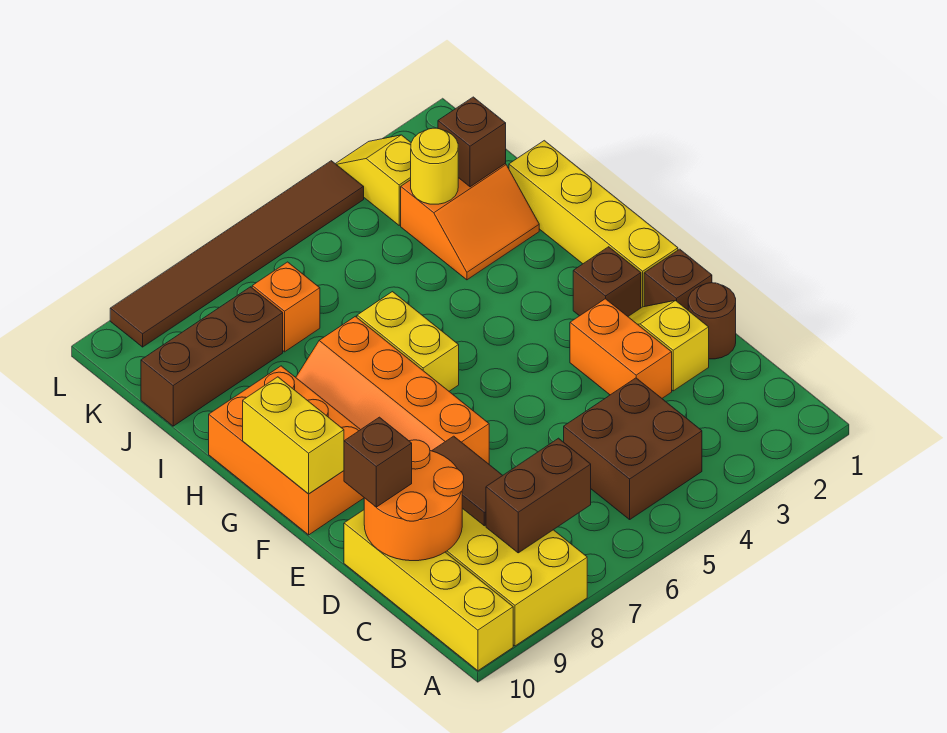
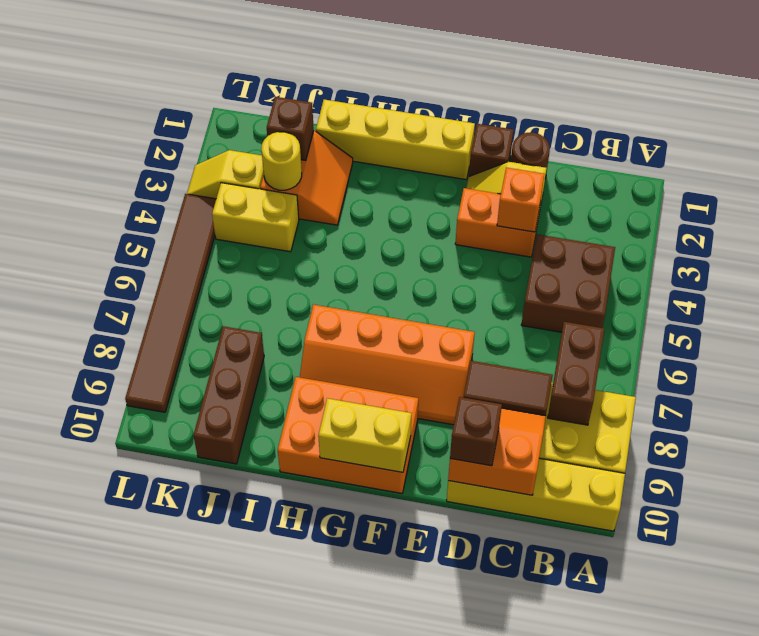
orange 2x2 round brick [364,440,464,561] -> orange 2x2 slope [448,408,546,495]
brown 1x1 brick [573,247,641,316] -> none
yellow 1x2 brick [357,292,459,391] -> yellow 1x2 brick moved to [212,183,299,252]
orange 1x1 brick [252,262,320,352] -> orange 1x1 brick moved to [497,168,544,232]

